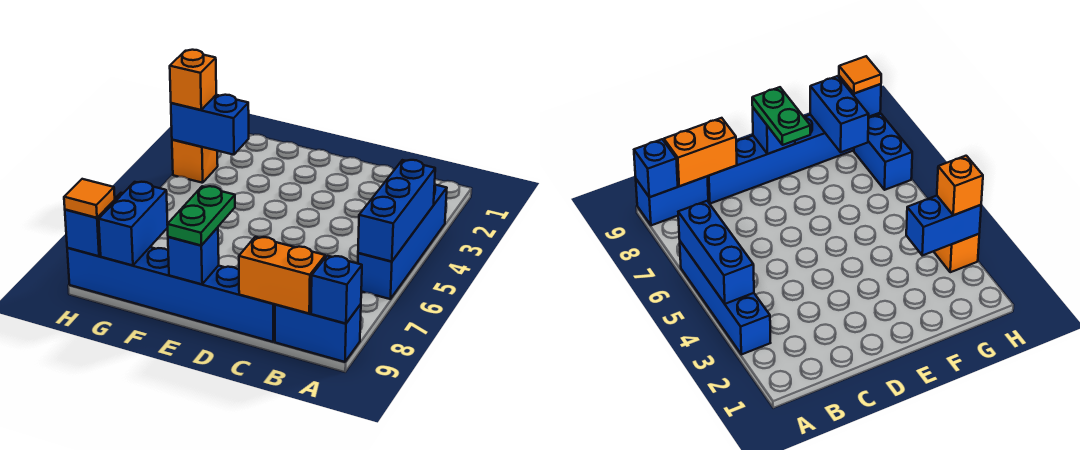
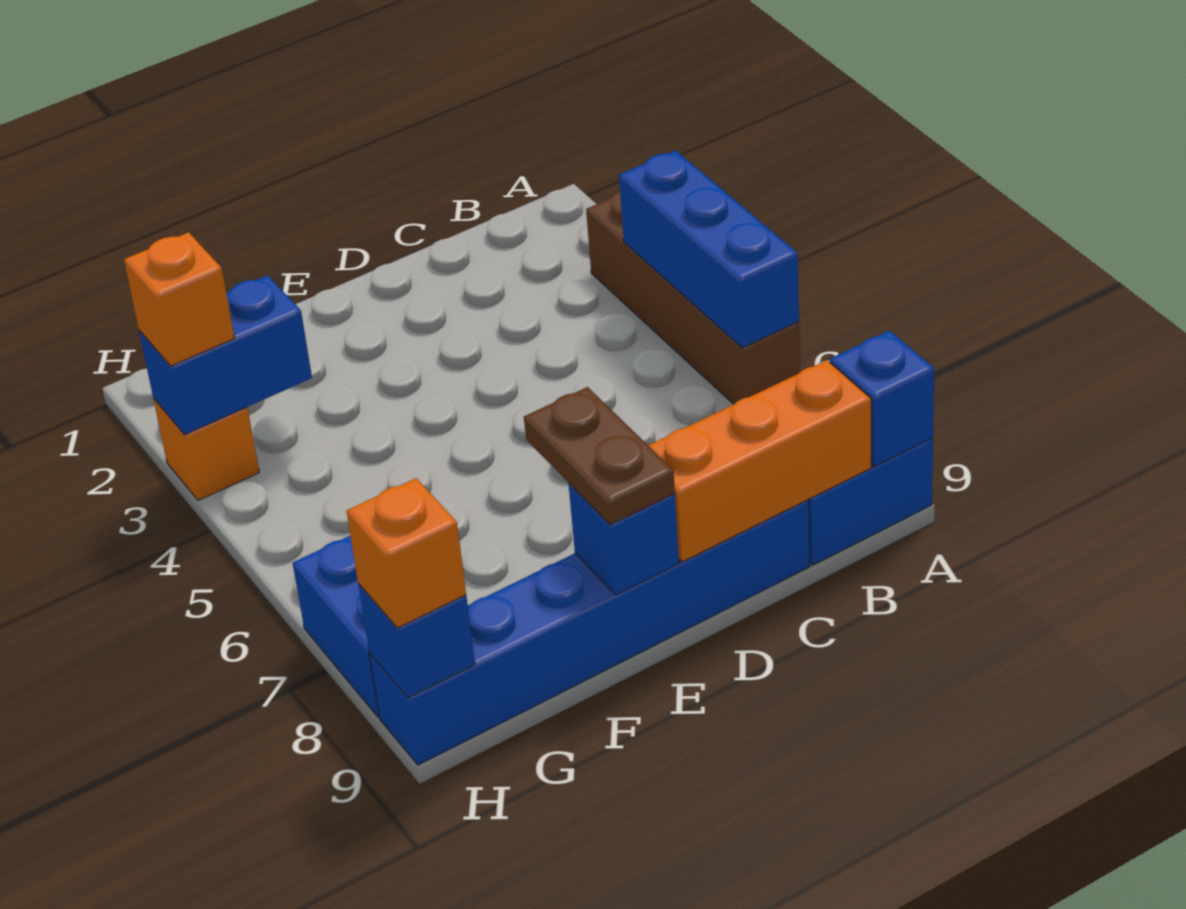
blue 1x4 brick [358,185,447,299] -> brown 1x4 brick [586,191,800,404]
orange 1x2 brick [239,237,325,314] -> orange 1x3 brick [648,360,871,562]
green 1x2 plate [167,186,235,245] -> brown 1x2 plate [524,387,675,525]
blue 1x2 brick [99,182,168,266] -> none
orange 1x1 tile [64,179,115,218] -> orange 1x1 brick [347,478,466,628]

